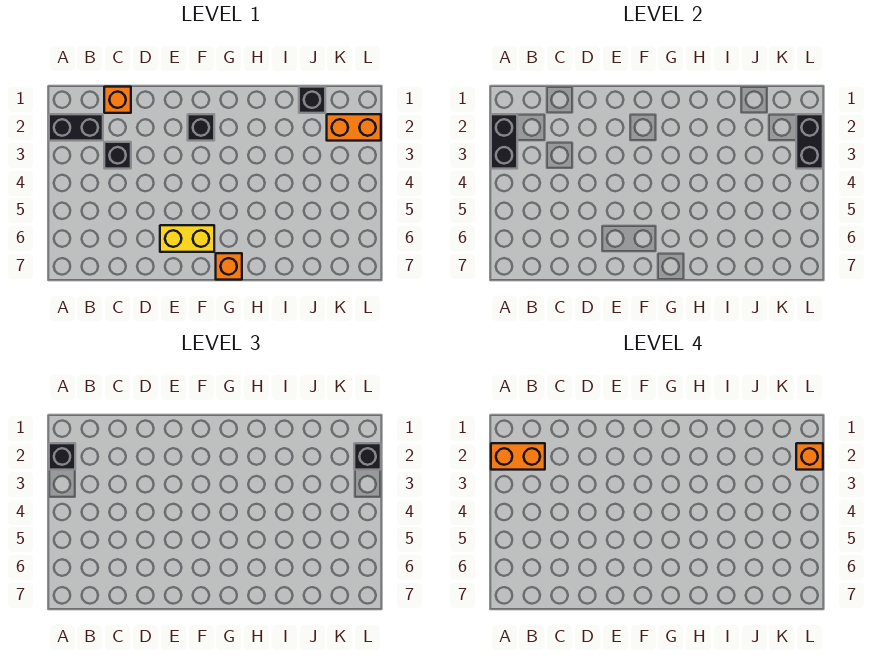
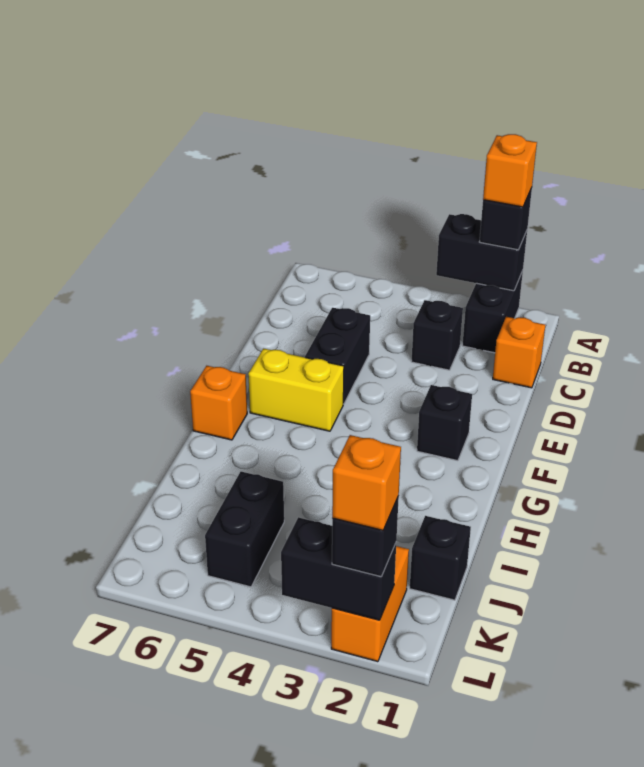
orange 1x2 brick [491,443,545,470] -> orange 1x1 brick [483,134,537,207]
none -> black 1x2 brick [305,308,370,404]
yellow 1x2 brick [160,225,214,252] -> yellow 1x2 brick turned to [248,349,344,431]
none -> black 1x2 brick [205,471,284,587]

